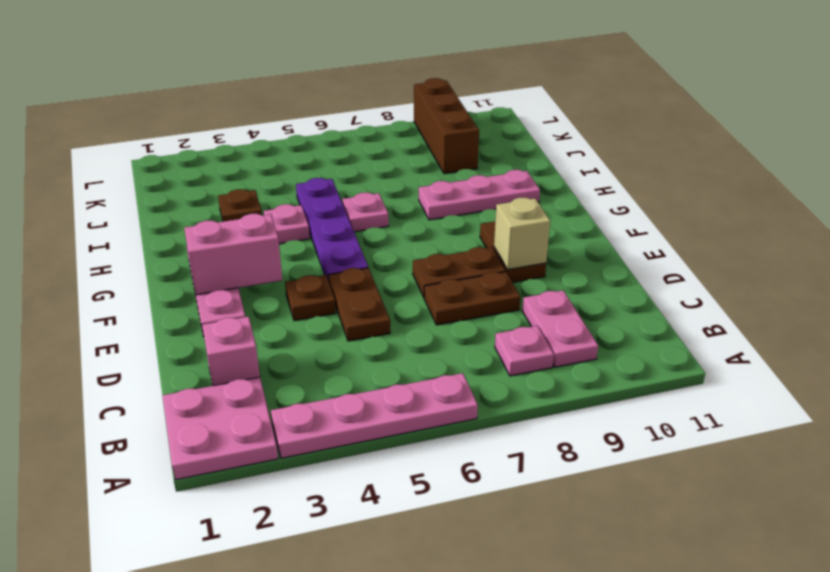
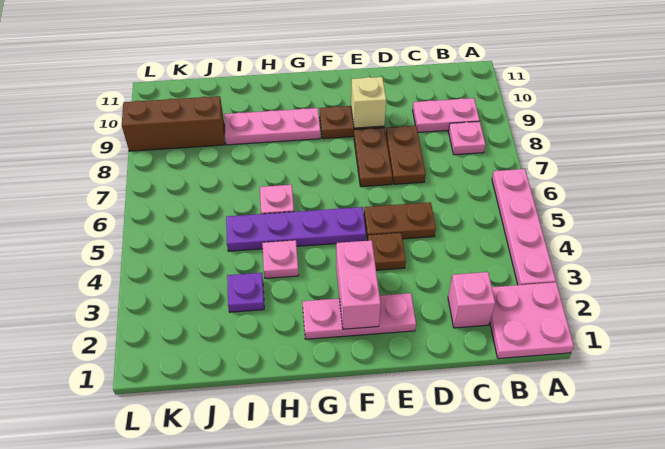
pink 1x3 plate [419,170,540,220] -> pink 1x3 plate turned to [224,108,320,145]
brown 1x1 plate [218,189,262,221] -> purple 1x1 plate [227,273,264,312]

